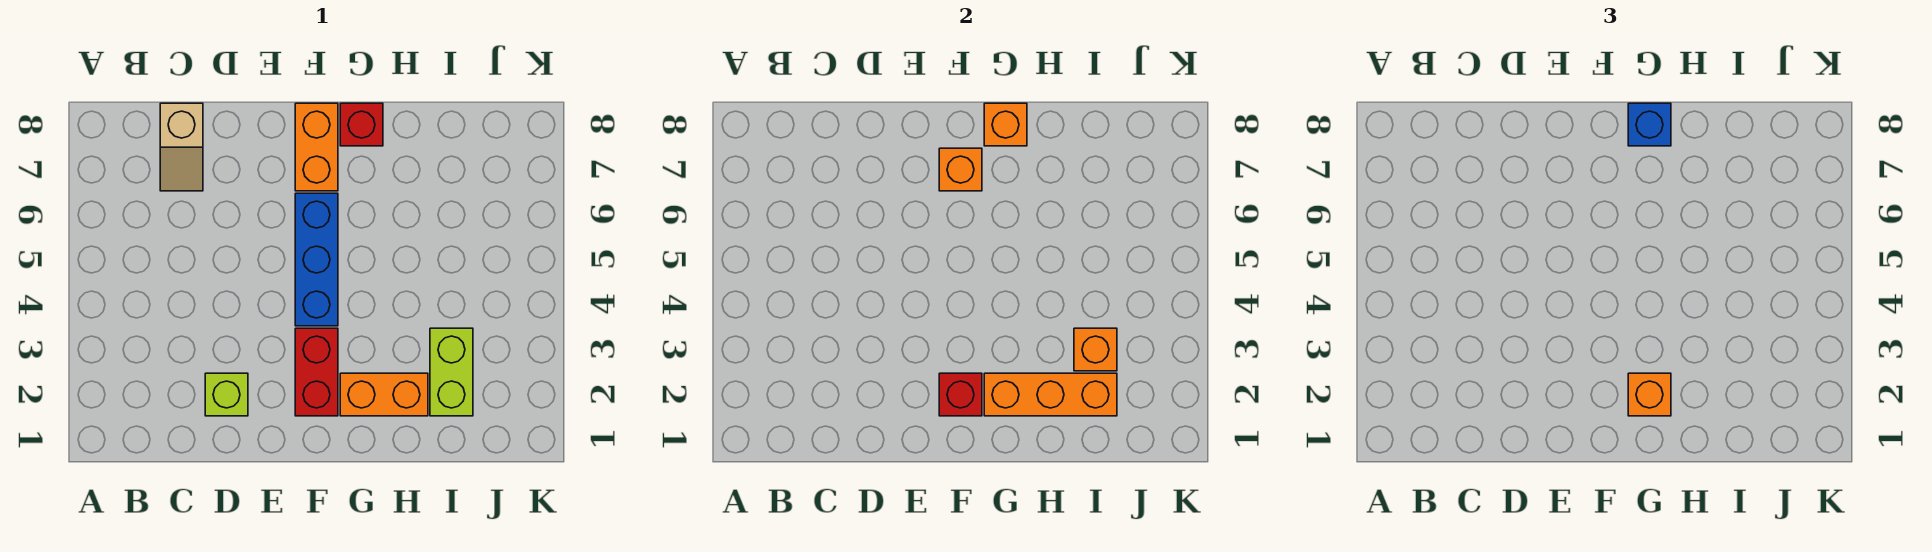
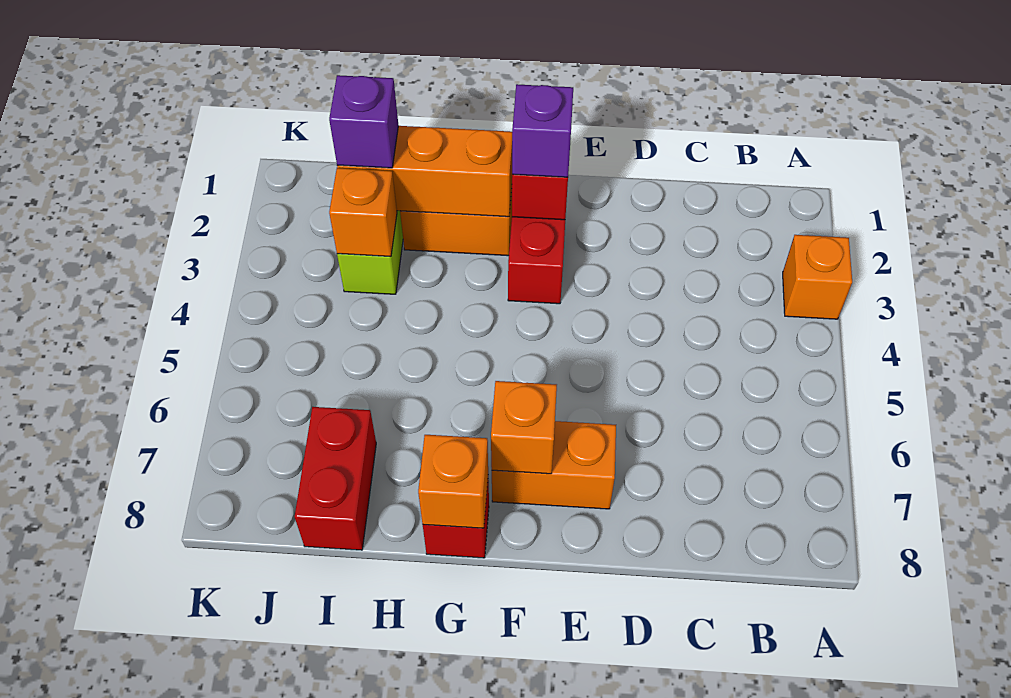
tan 1x2 slope [160,103,203,191] -> none
lime 1x1 brick [205,373,248,416] -> none
none -> purple 1x1 brick [512,84,573,177]
blue 1x3 brick [295,193,338,326] -> none
orange 1x2 brick [295,103,338,191] -> orange 1x2 brick turned to [492,421,616,509]
orange 1x1 brick [1628,373,1671,416] -> orange 1x1 brick moved to [783,235,852,319]
blue 1x1 brick [1628,103,1671,146] -> none
none -> purple 1x1 brick [329,75,398,168]
none -> red 1x2 brick [295,407,376,550]

